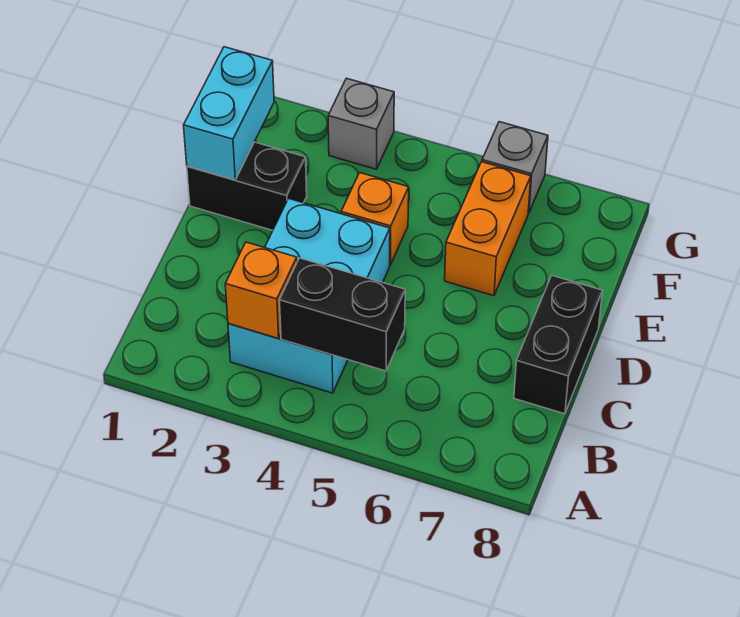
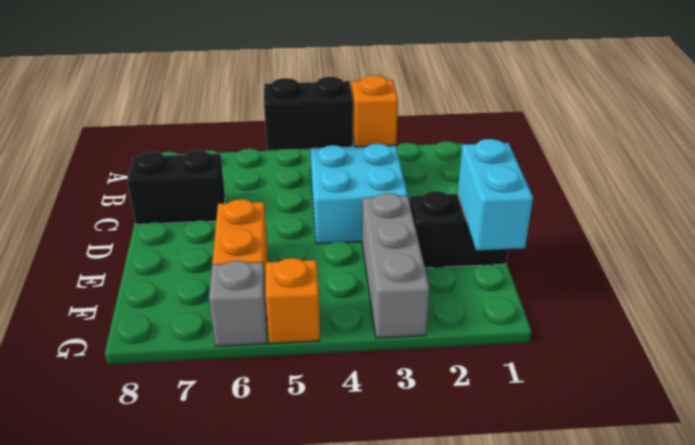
black 1x2 brick [514,276,603,414] -> black 1x2 brick turned to [127,150,225,224]
orange 1x1 brick [341,173,409,265] -> orange 1x1 brick moved to [266,258,320,344]
grey 1x1 brick [328,78,394,169] -> grey 1x3 brick [362,193,429,338]

